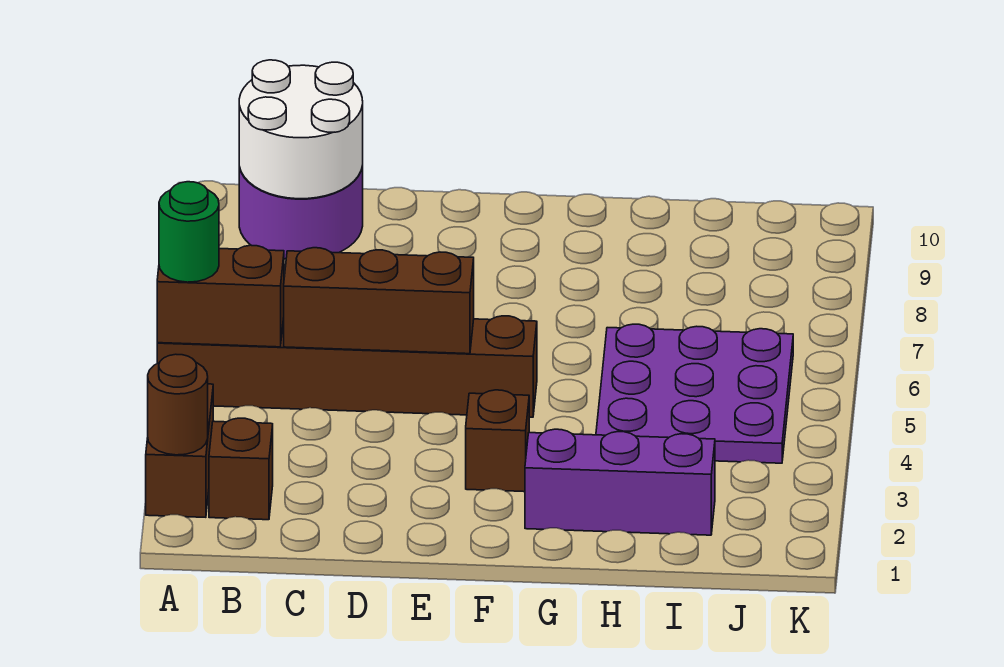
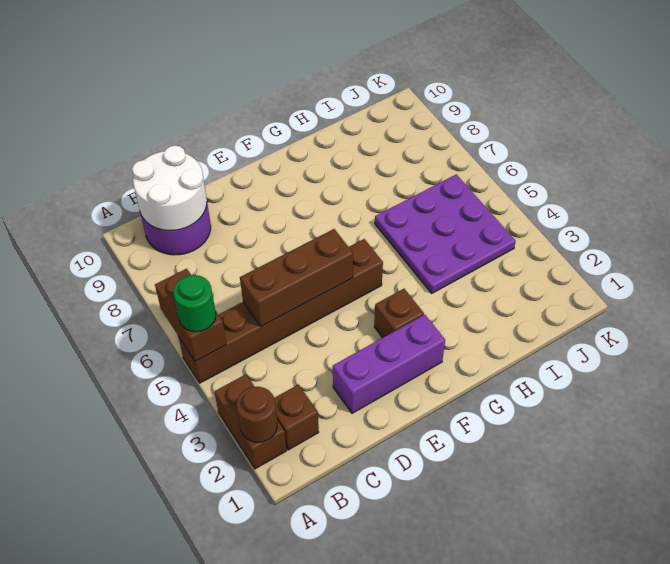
brown 1x2 brick [157,245,284,347] -> brown 1x2 brick turned to [155,269,226,361]
purple 1x3 brick [525,429,715,535] -> purple 1x3 brick moved to [333,315,445,413]

